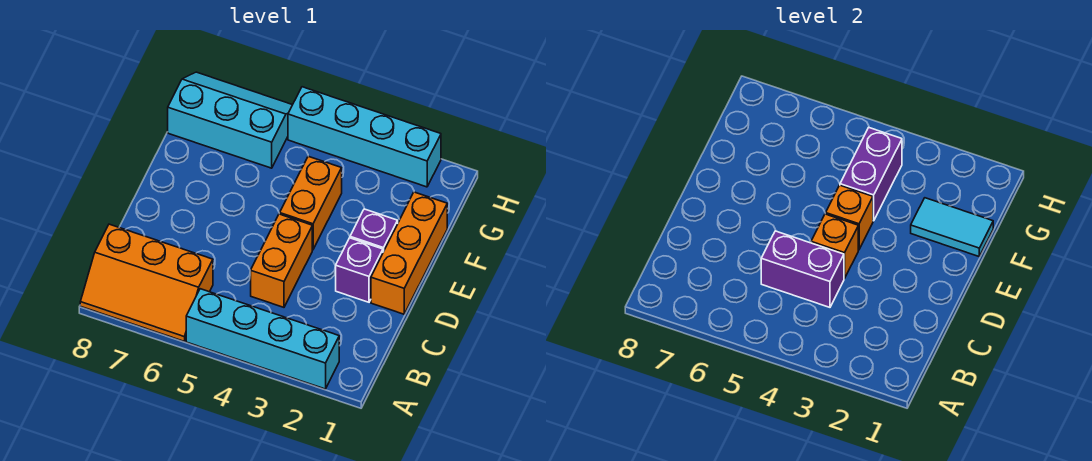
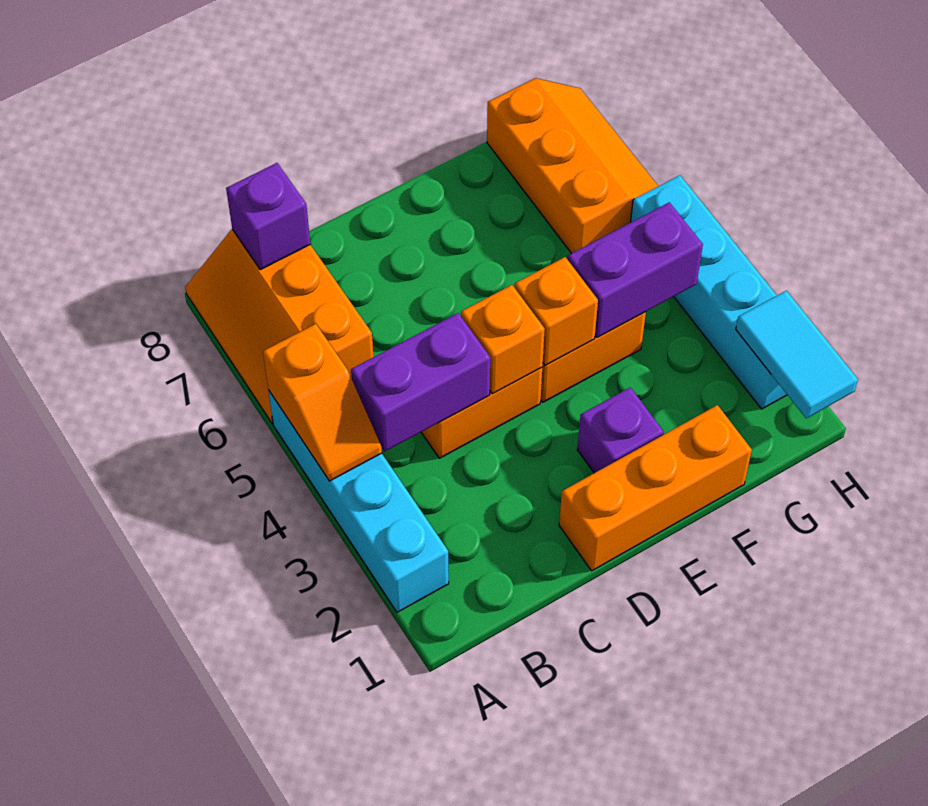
none -> orange 1x2 slope [263,324,382,481]
purple 1x2 brick [761,231,844,307] -> purple 1x2 brick turned to [351,313,490,452]
purple 1x1 brick [336,238,383,302] -> purple 1x1 brick moved to [226,163,310,270]
cyan 1x2 tile [911,198,993,256] -> cyan 1x2 tile moved to [736,291,858,418]
cyan 2x3 slope [168,72,292,168] -> orange 2x3 slope [487,78,658,253]

